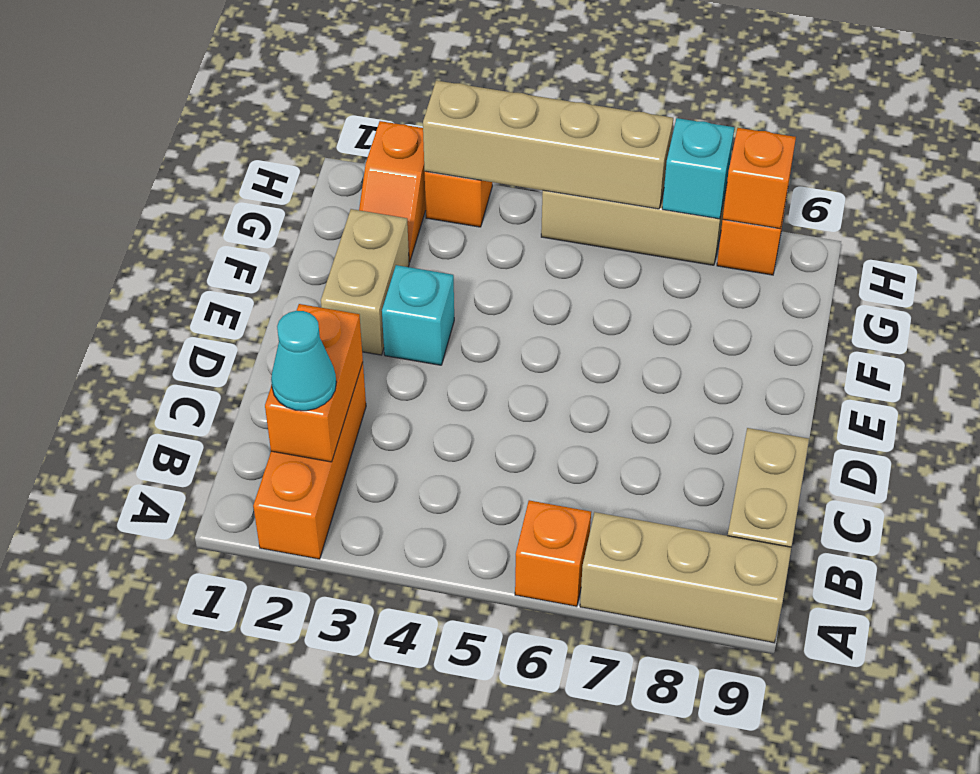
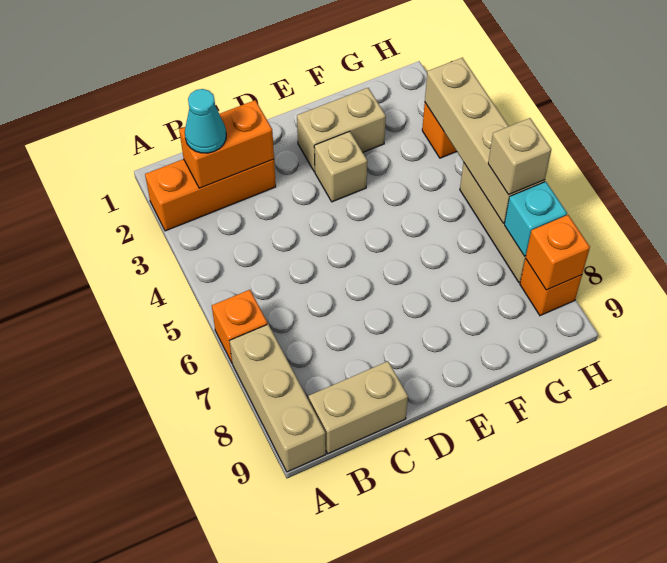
cyan 1x1 brick [382,265,454,365] -> tan 1x1 brick [314,131,367,202]
orange 1x2 slope [359,121,426,262] -> none
none -> tan 1x1 brick [488,118,551,195]

